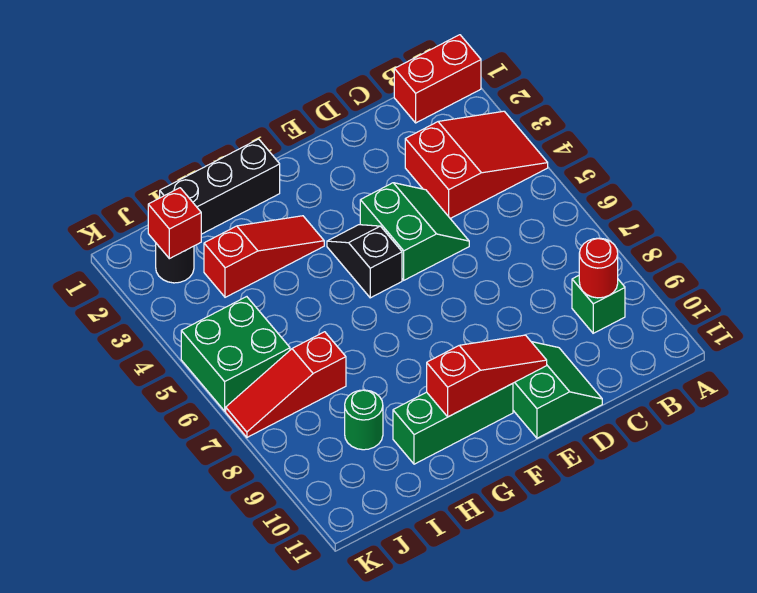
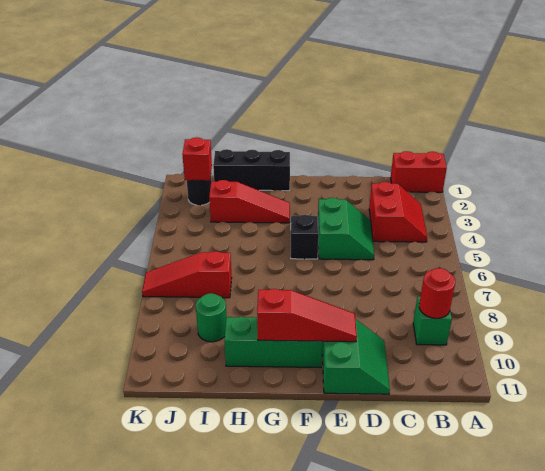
red 2x3 slope [405,111,548,219] -> red 2x2 slope [369,182,427,242]
green 2x2 brick [181,297,290,411] -> none

